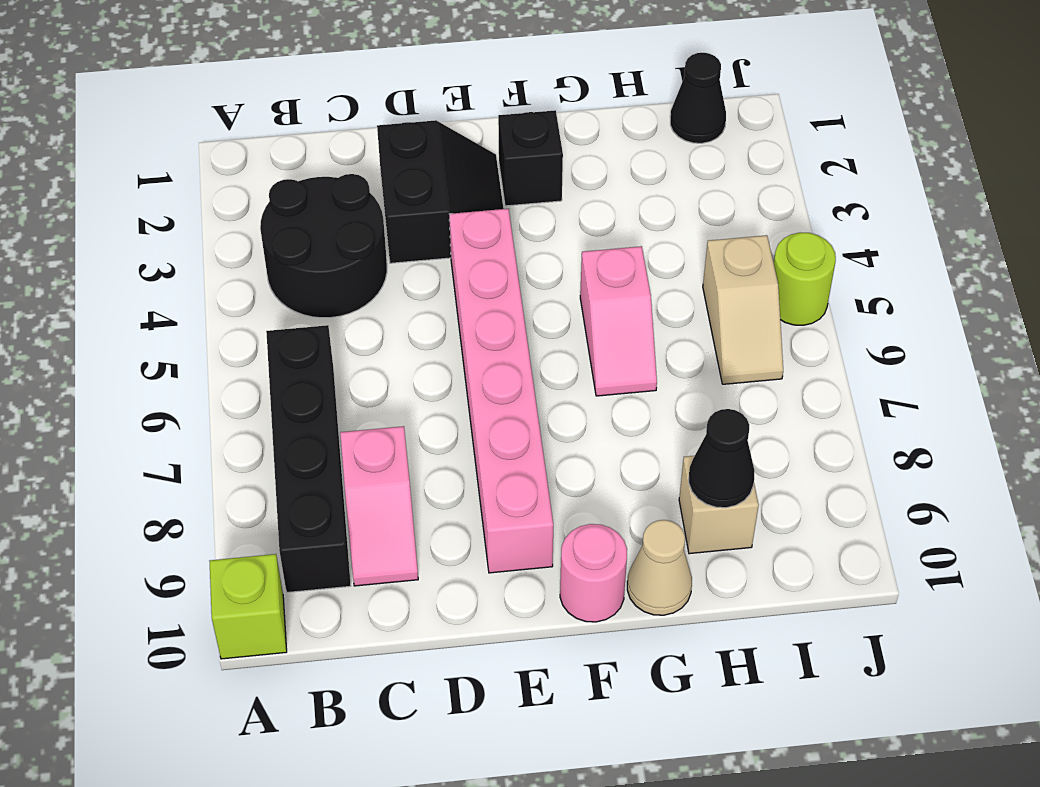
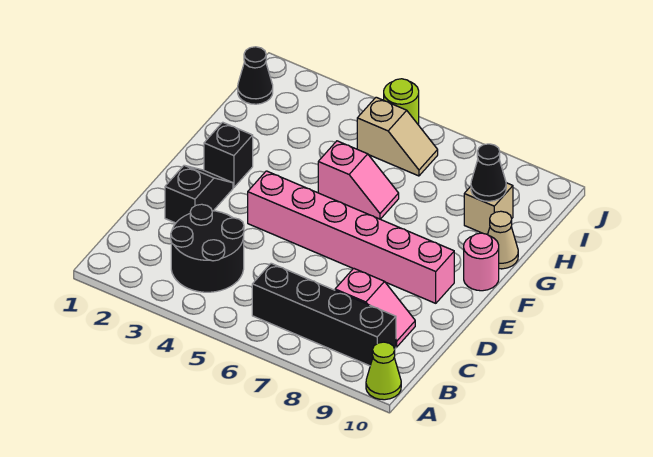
lime 1x1 brick [210,554,287,659] -> lime 1x1 cone [366,342,401,400]
black 2x2 slope [377,120,504,263] -> black 1x2 slope [165,165,233,223]

